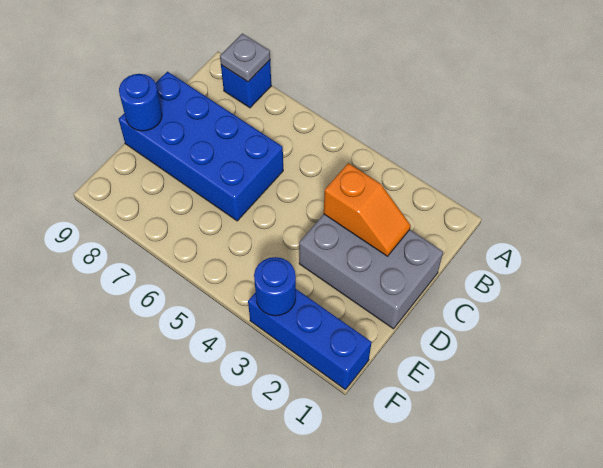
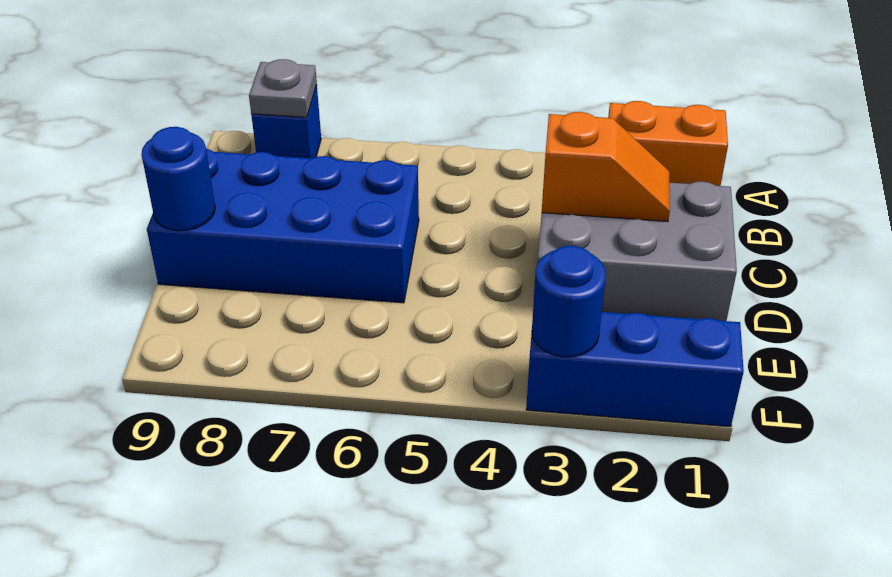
none -> orange 1x2 brick [608,101,728,186]

